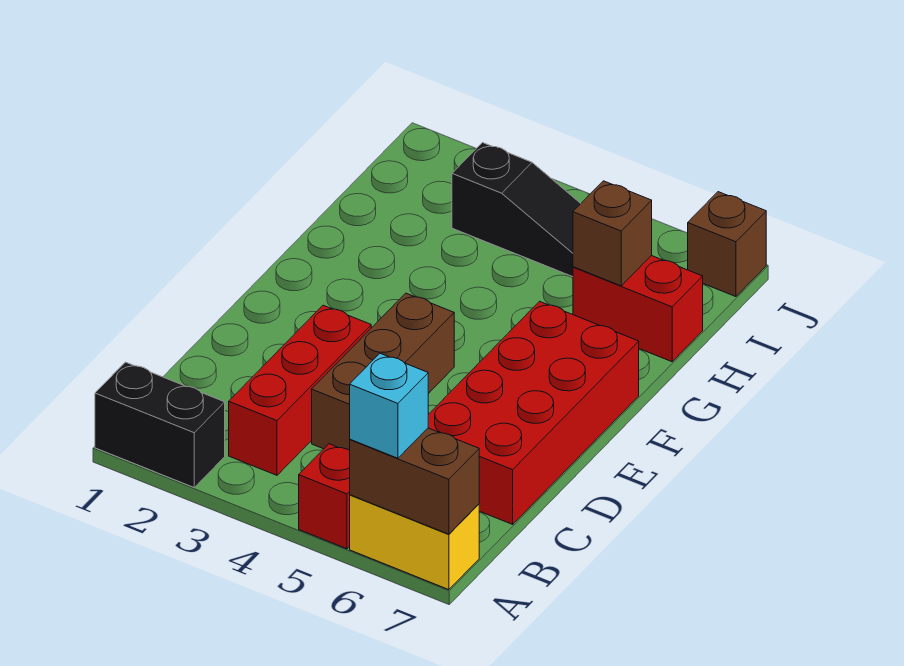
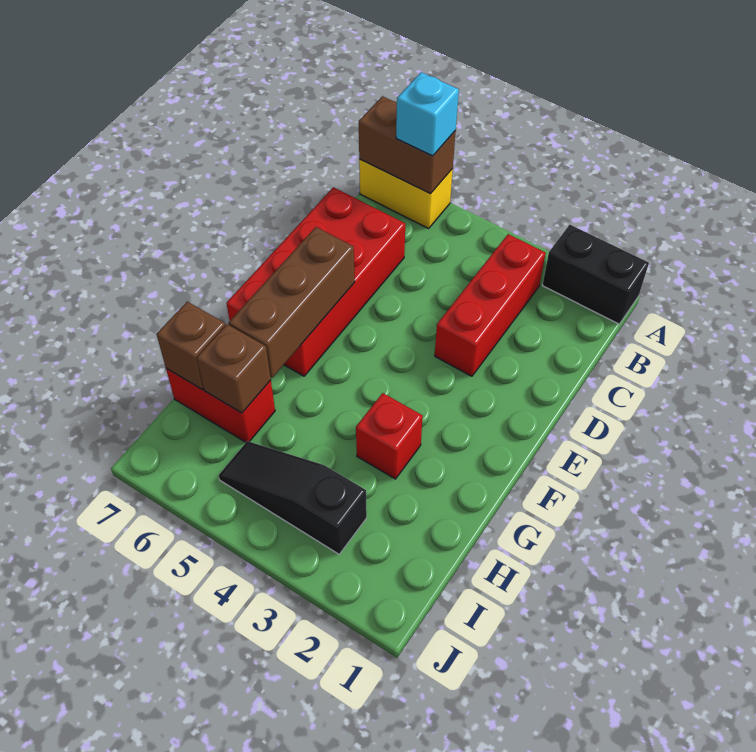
red 1x1 brick [299,444,350,549] -> red 1x1 brick moved to [356,393,423,479]
brown 1x3 brick [312,293,454,450] -> brown 1x3 brick moved to [229,227,355,378]
brown 1x1 brick [688,192,766,297] -> brown 1x1 brick moved to [156,302,226,389]

